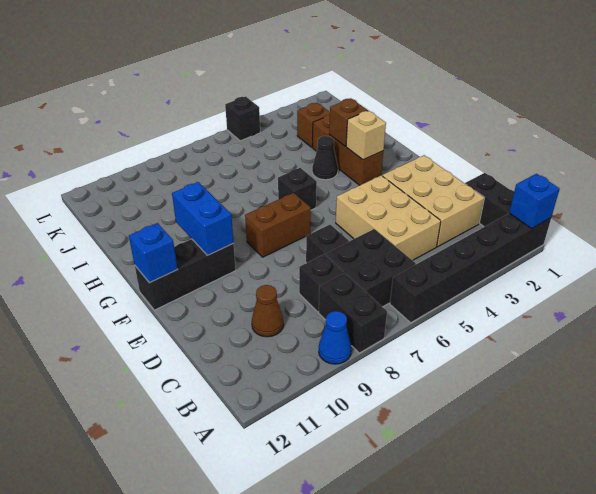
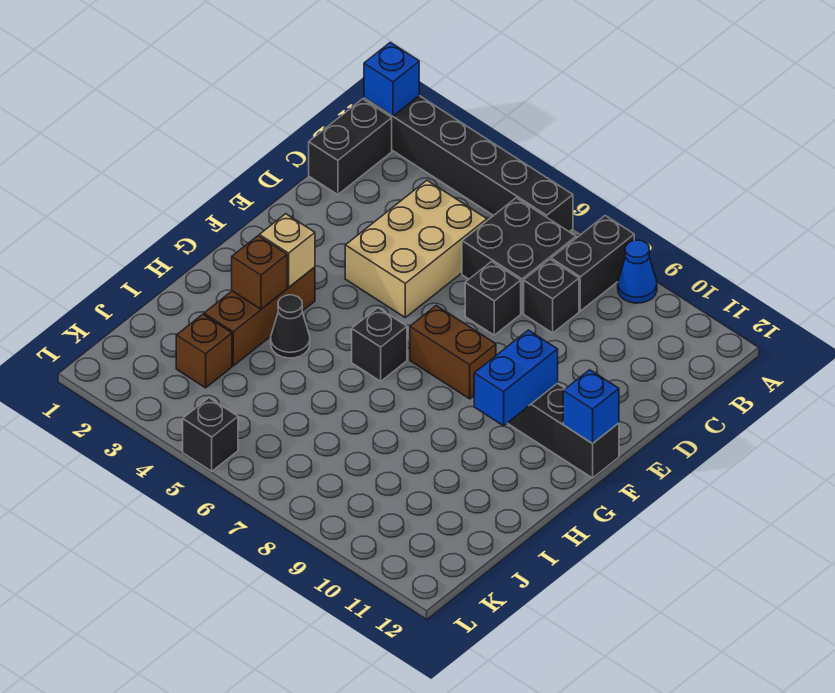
tan 2x3 brick [382,155,484,247] -> none
brown 1x1 cone [252,285,283,337] -> none

